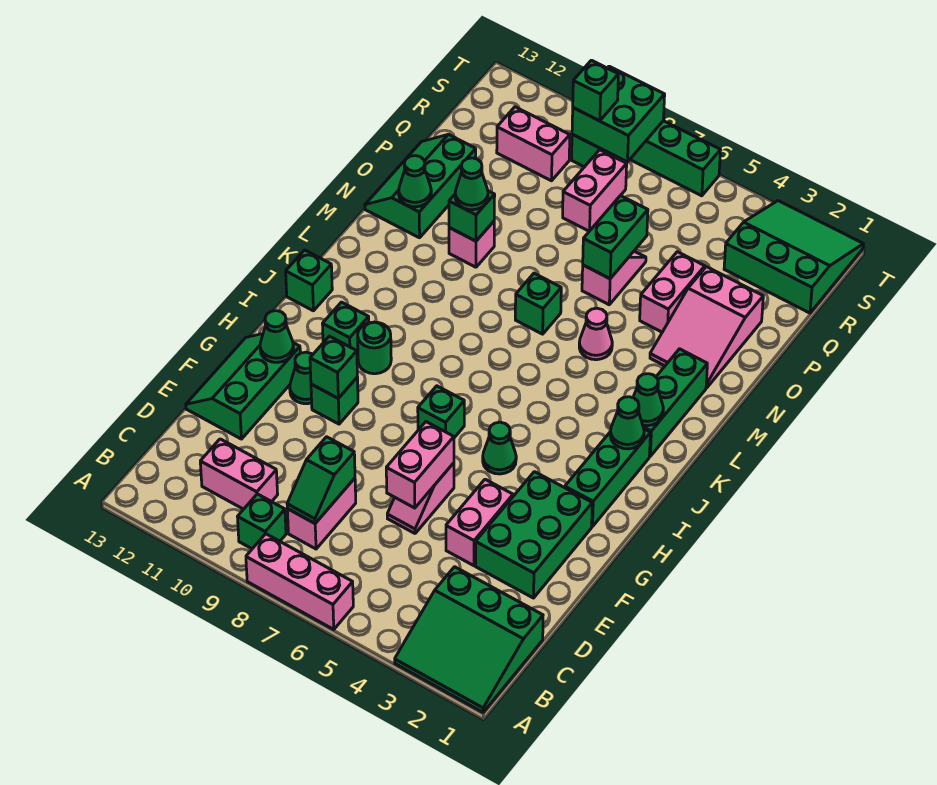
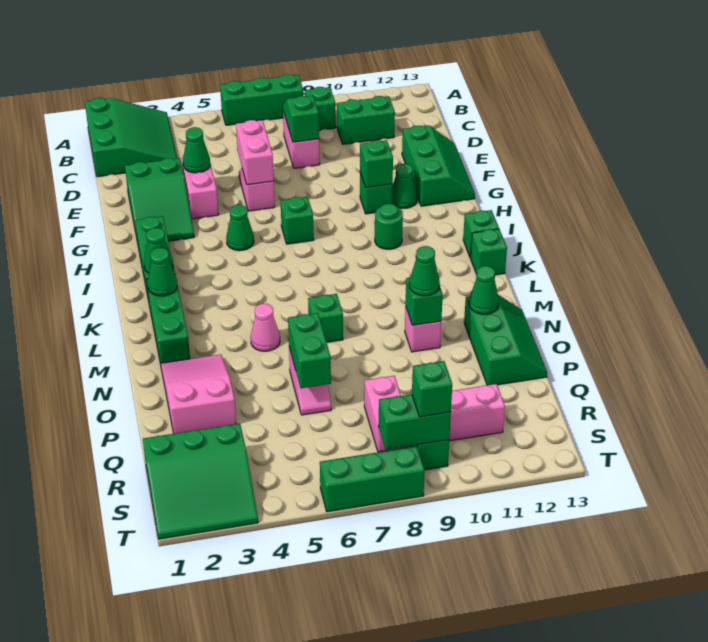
green 3x3 slope [395,567,543,712] -> green 3x3 slope turned to [85,98,177,177]
pink 1x3 brick [246,534,353,629] -> green 1x3 brick [220,74,304,125]
pink 1x2 brick [200,439,278,509] -> green 1x2 brick [337,96,395,144]
green 2x3 brick [476,472,592,598] -> green 2x3 slope [125,158,194,243]
green 1x1 cone [260,311,294,362] -> green 1x1 cone moved to [183,127,210,173]
green 1x1 brick [322,302,369,355] -> green 1x1 brick moved to [471,229,507,275]
pink 1x2 brick [640,252,705,332] -> none
green 2x2 brick [572,66,665,162] -> green 1x2 brick [379,394,451,449]

